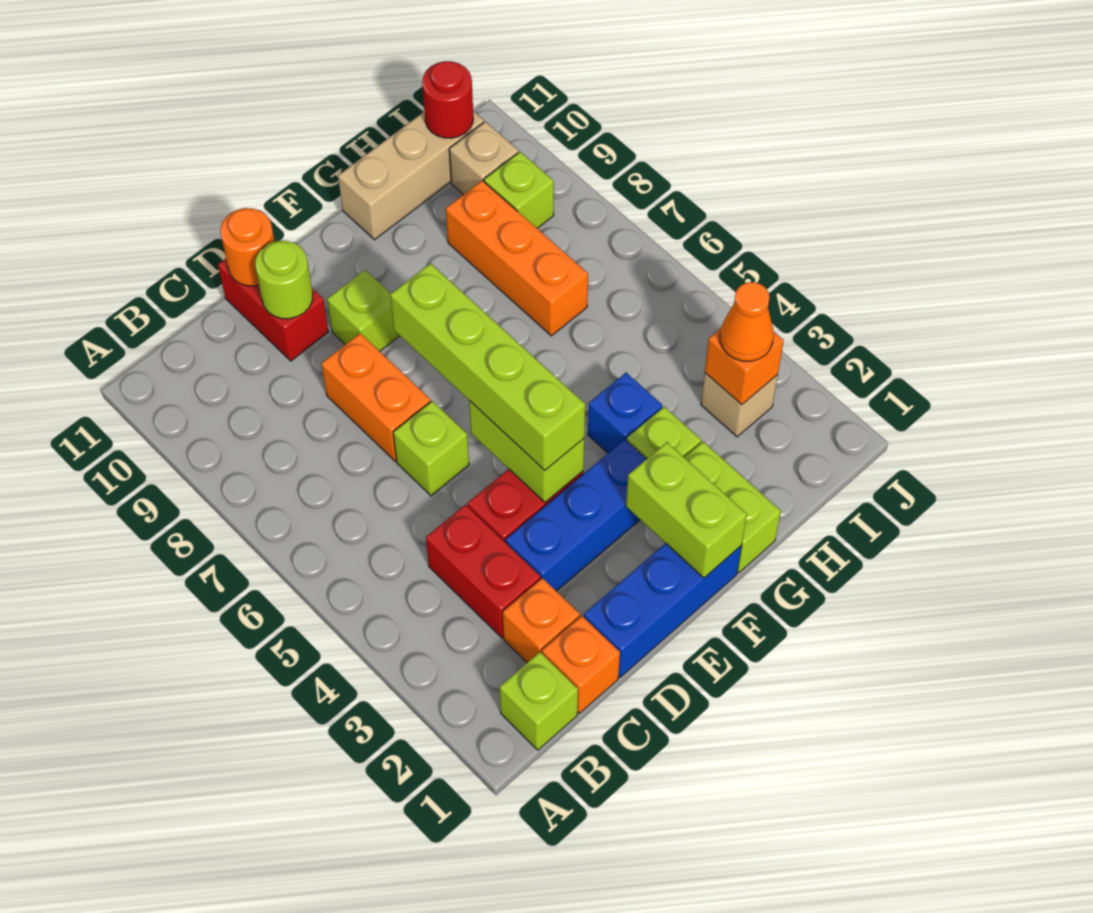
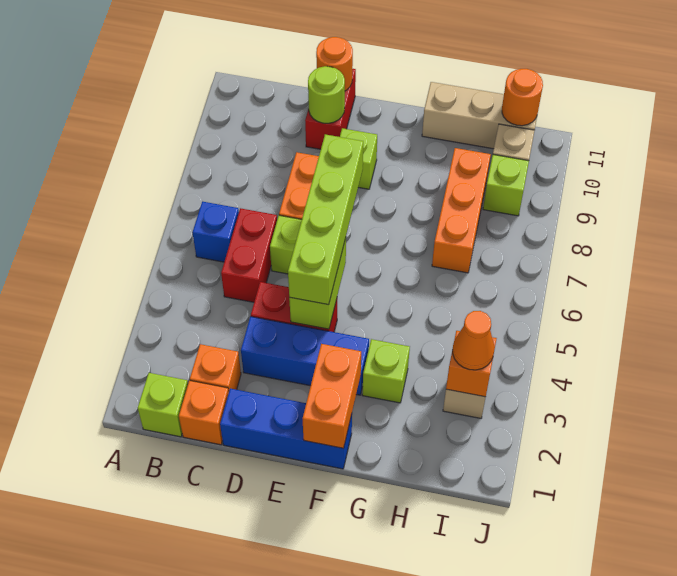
red 1x2 brick [426,505,541,638] -> red 1x2 brick moved to [221,208,277,302]
lime 1x2 brick [626,442,747,578] -> orange 1x2 brick [302,344,361,448]
lime 1x2 brick [684,442,781,573] -> none
blue 1x1 brick [588,373,662,453] -> blue 1x1 brick moved to [192,202,239,262]
red 1x1 round brick [422,61,473,138] -> orange 1x1 round brick [502,69,543,126]

